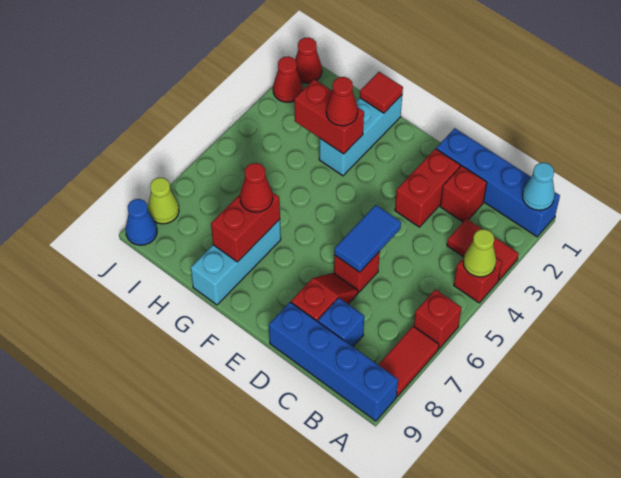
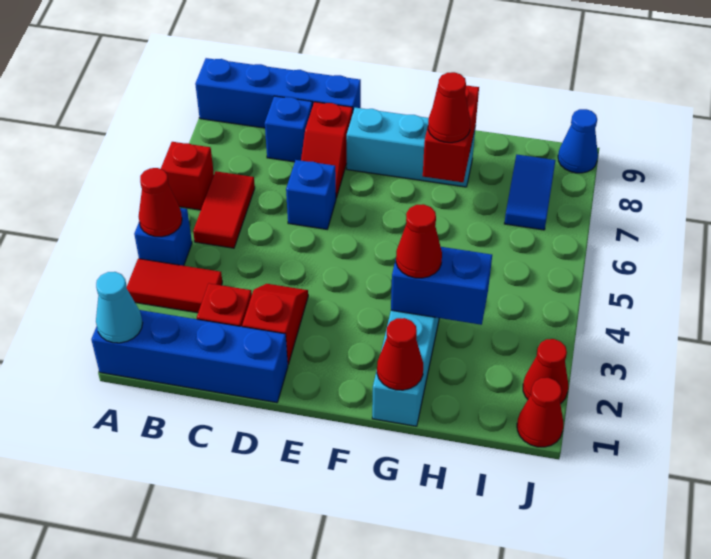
red 1x1 brick [454,258,502,303] -> blue 1x1 brick [134,208,192,266]
lime 1x1 cone [463,229,496,277] -> red 1x1 cone [139,168,182,237]
red 1x2 tile [378,326,439,396] -> red 1x2 tile moved to [193,171,255,248]
red 1x2 brick [395,149,460,227] -> red 1x2 slope [242,284,308,364]
blue 1x2 tile [334,205,401,272] -> blue 1x2 tile moved to [504,155,555,230]
red 1x1 brick [334,251,380,293] -> blue 1x1 brick [286,160,336,229]
red 1x1 tile [360,72,403,113] -> red 1x1 cone [377,318,423,390]
red 1x2 brick [294,79,364,154] -> blue 1x2 brick [391,247,492,325]
cyan 1x3 brick [191,219,281,305] -> cyan 1x3 brick turned to [347,108,475,187]
lime 1x1 cone [147,178,179,224] -> none

